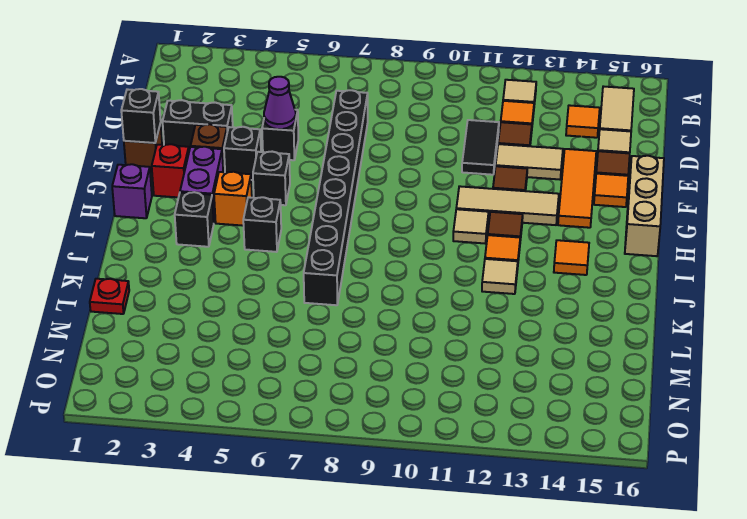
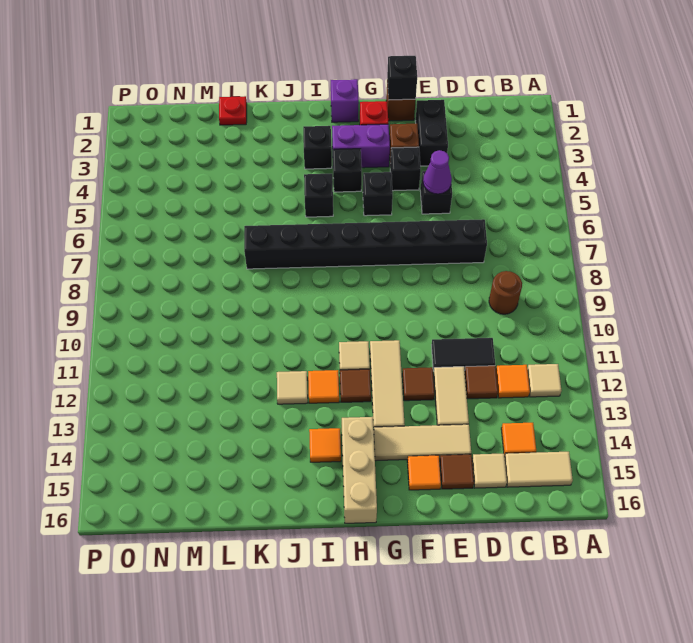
none -> brown 1x1 round brick [489,271,522,314]
orange 1x3 tile [558,149,596,228] -> tan 1x3 tile [374,424,471,461]
tan 1x3 brick [625,156,664,256] -> tan 1x3 brick turned to [342,417,377,523]
orange 1x1 brick [214,172,252,226] -> black 1x1 brick [333,149,362,192]

